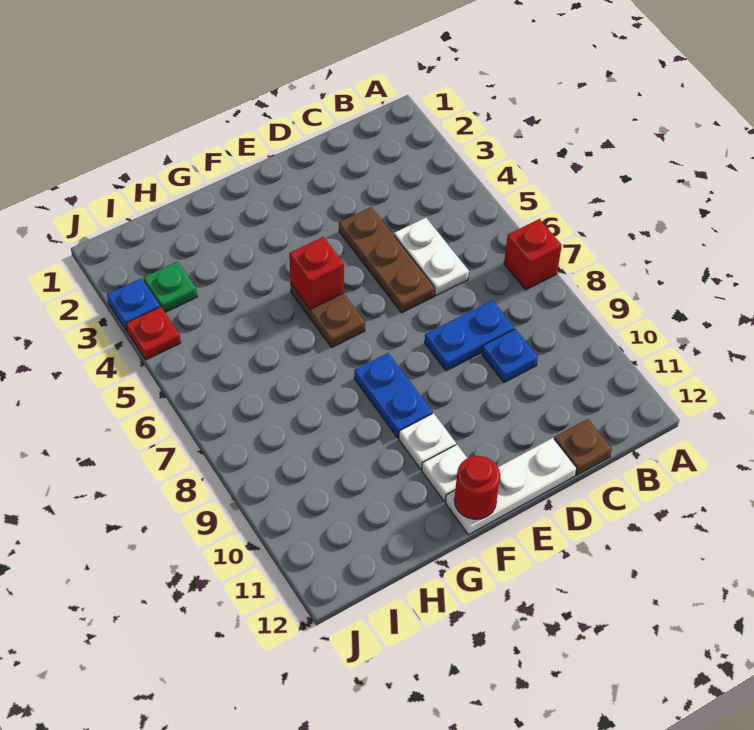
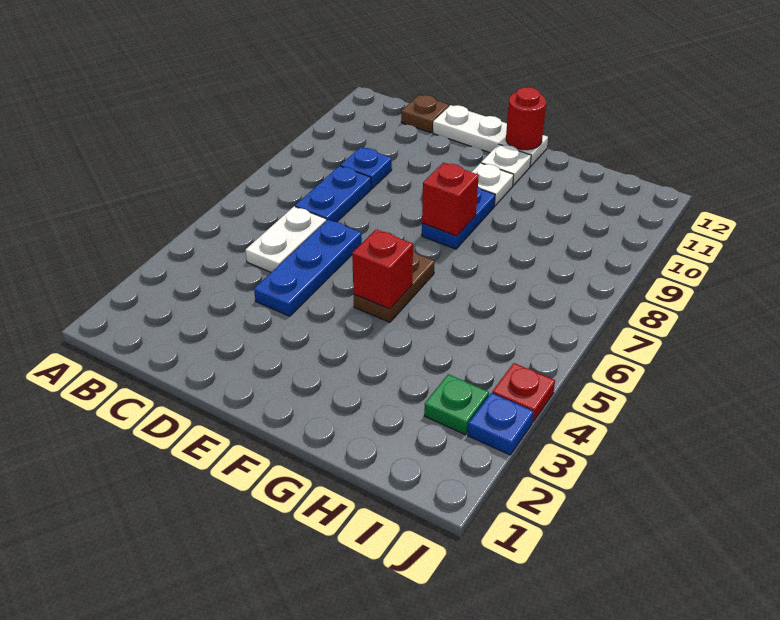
red 1x1 brick [504,219,562,290] -> red 1x1 brick moved to [422,163,479,236]
blue 1x2 plate [425,300,514,371] -> blue 1x2 plate turned to [295,166,371,222]
brown 1x3 plate [339,207,435,313] -> blue 1x3 plate [254,220,362,316]

